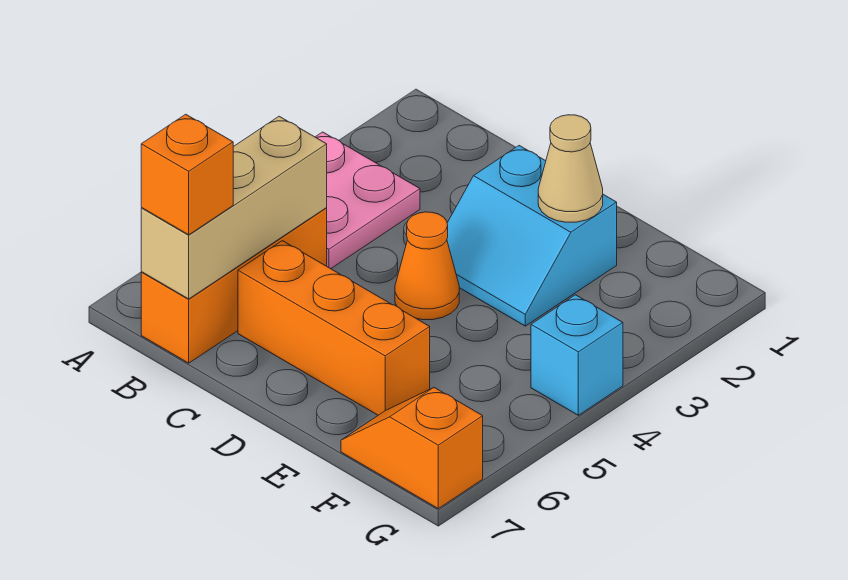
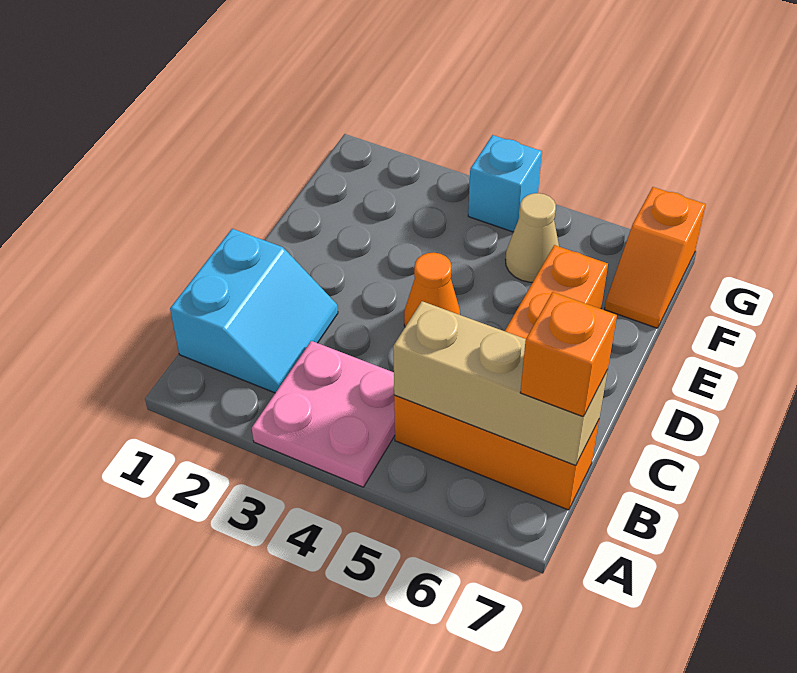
cyan 2x2 slope [447,146,617,326] -> cyan 2x2 slope moved to [170,229,338,393]
tan 1x1 cone [538,115,603,222] -> tan 1x1 cone moved to [506,193,559,282]

